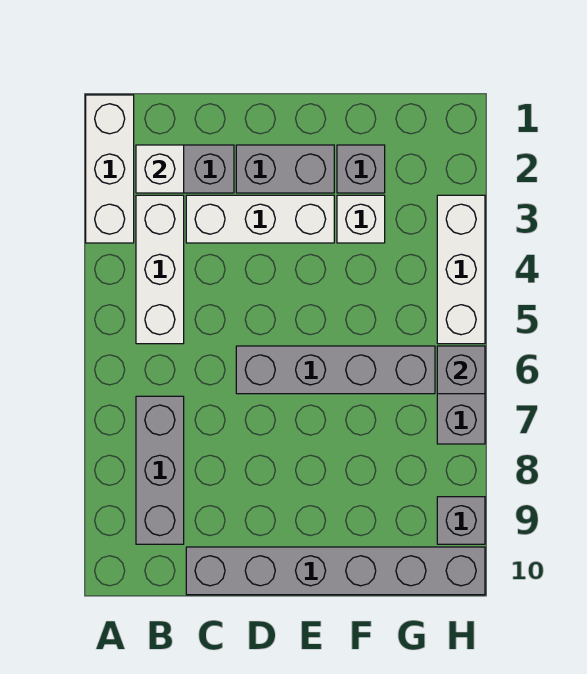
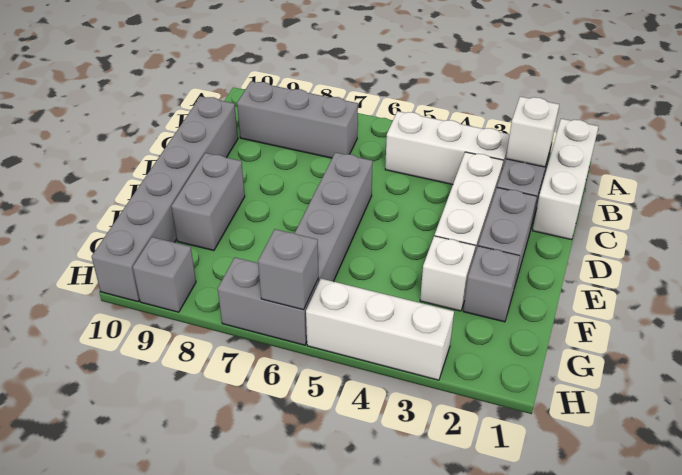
white 1x3 brick [86,95,134,243] -> white 1x3 brick turned to [533,119,599,240]
none -> grey 1x2 brick [171,153,245,251]

